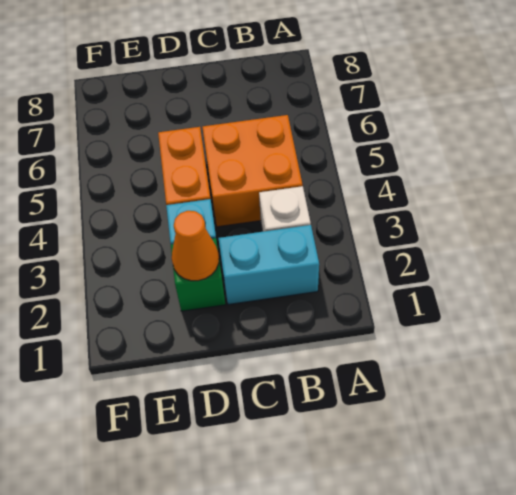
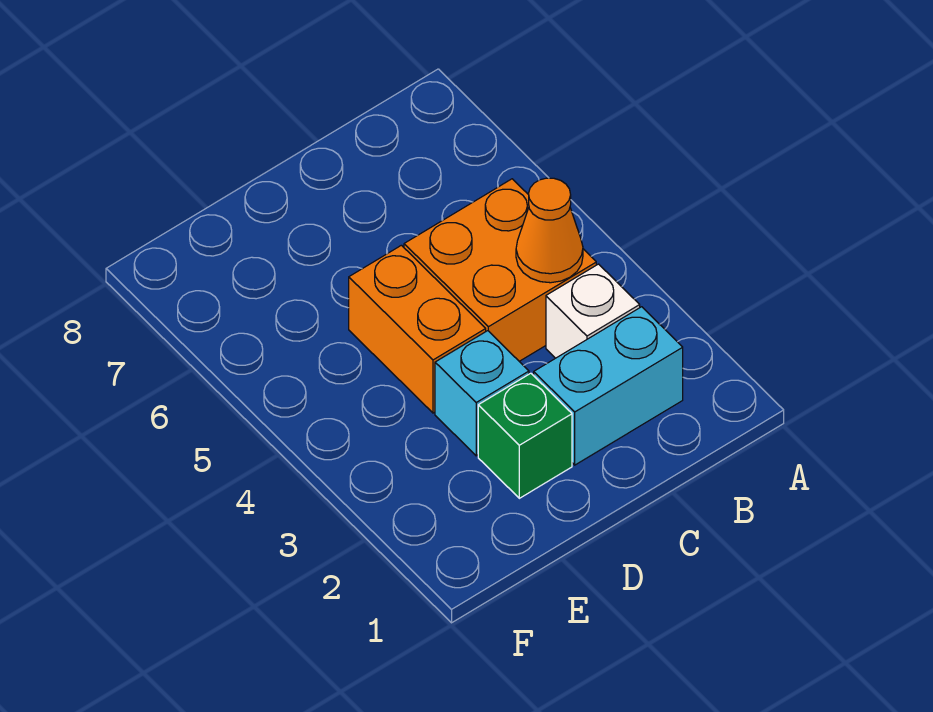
orange 1x1 cone [172,211,219,281] -> orange 1x1 cone moved to [516,178,583,283]

